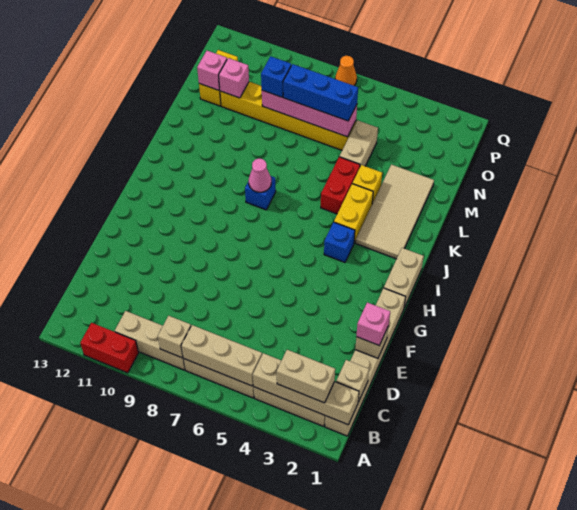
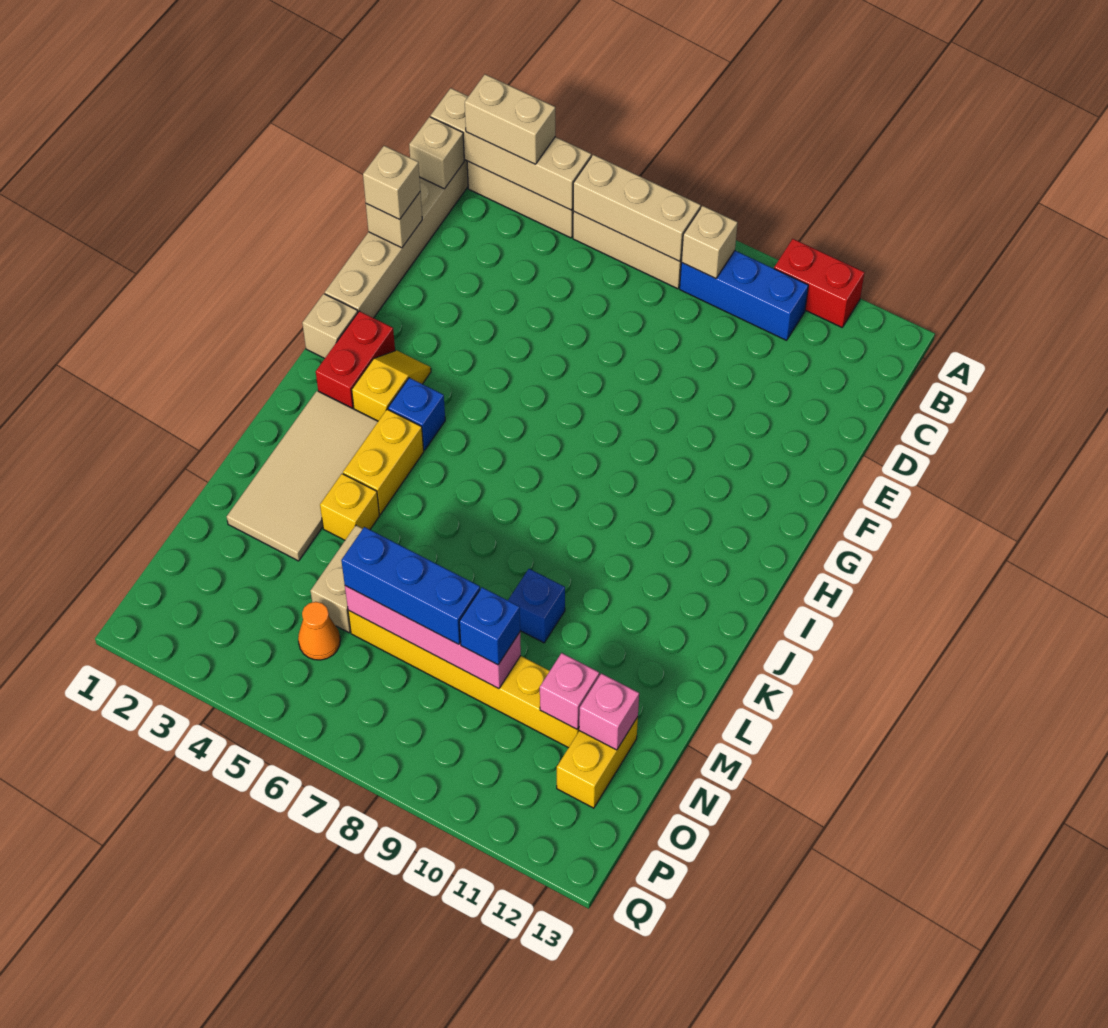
tan 1x3 brick [115,311,185,370] -> blue 1x3 brick [680,251,808,340]
pink 1x1 brick [356,302,390,345] -> tan 1x1 brick [363,146,420,219]
tan 1x2 brick [384,248,424,308] -> tan 1x1 brick [302,294,358,358]
none -> yellow 1x2 slope [352,350,431,421]
blue 1x1 brick [245,176,276,210] -> blue 1x1 brick moved to [508,569,565,643]
pink 1x1 cone [249,158,271,192] -> none
red 1x2 brick [321,157,360,214] -> red 1x2 brick moved to [316,311,395,409]
orange 1x1 cone [335,56,357,86] -> orange 1x1 cone moved to [298,602,340,660]

